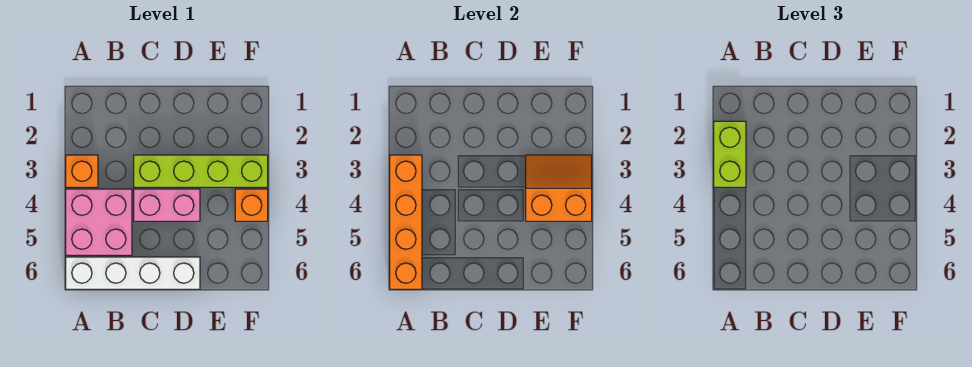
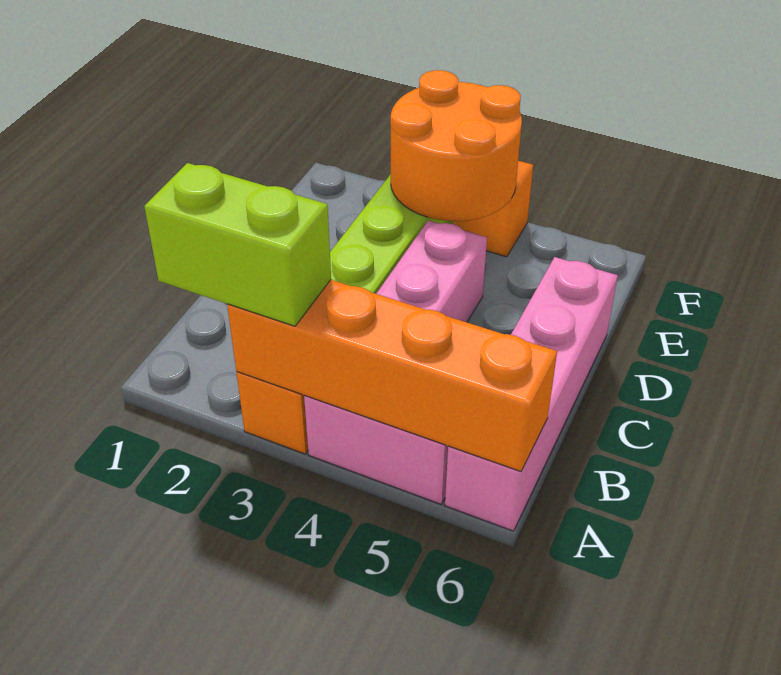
white 1x4 brick [66,257,200,289] -> pink 1x4 brick [445,257,618,531]
orange 2x2 slope [526,155,592,221] -> orange 2x2 round brick [391,70,522,221]

